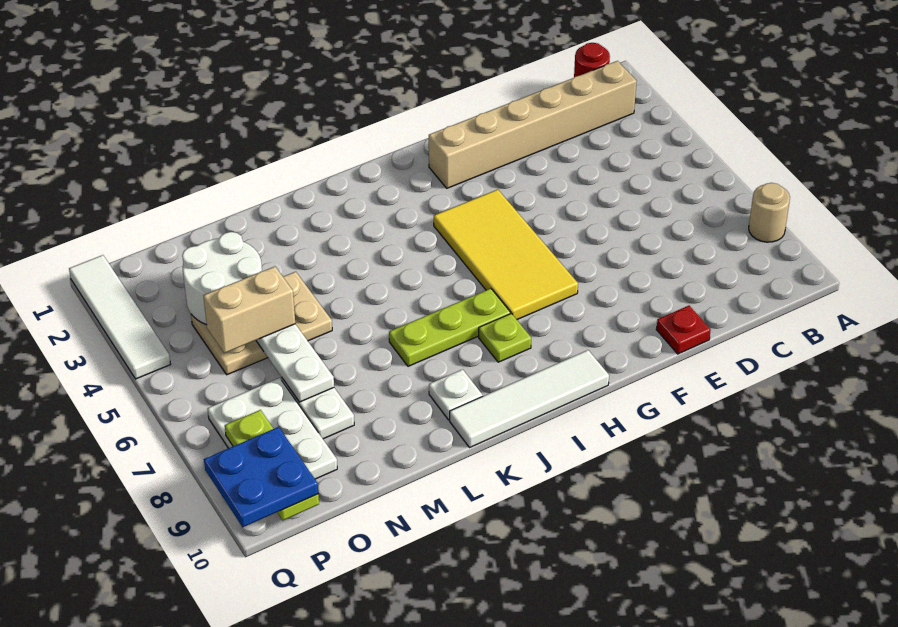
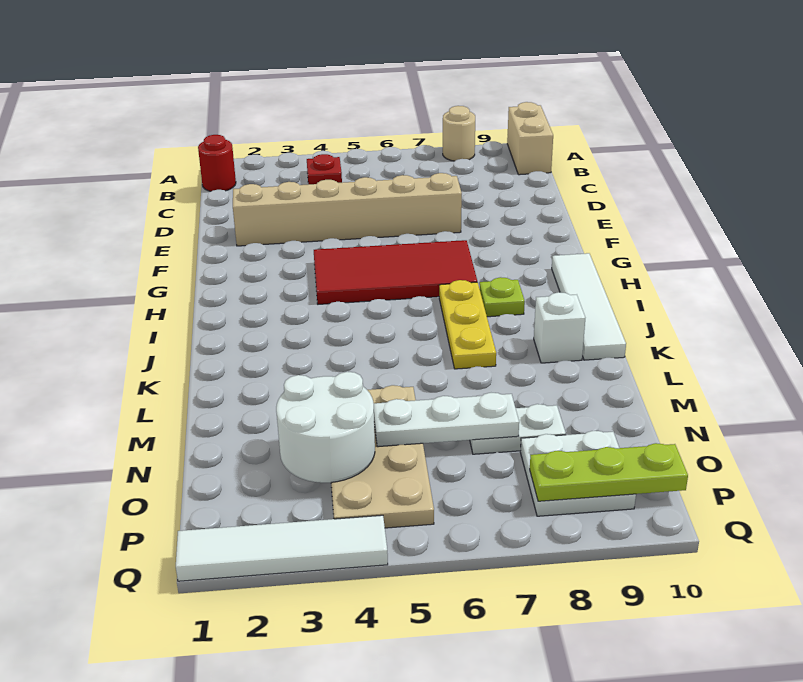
tan 1x6 brick [429,61,637,188] -> tan 1x6 brick turned to [233,173,462,246]
red 1x1 plate [656,306,711,354] -> red 1x1 plate moved to [307,154,342,184]
yellow 2x4 tile [434,190,578,319] -> red 2x4 tile [314,240,477,304]
lime 1x3 plate [389,289,511,366] -> yellow 1x3 plate [439,280,496,369]
white 1x1 plate [429,369,483,420] -> white 1x1 brick [534,292,585,363]
tan 2x3 plate [191,272,332,375] -> tan 2x4 plate [331,385,434,528]
tan 1x2 brick [203,267,295,353] -> tan 1x2 brick moved to [507,102,553,175]
white 2x3 plate [208,378,337,479] -> white 2x2 plate [520,431,636,516]
blue 2x2 plate [204,427,318,527] -> none

